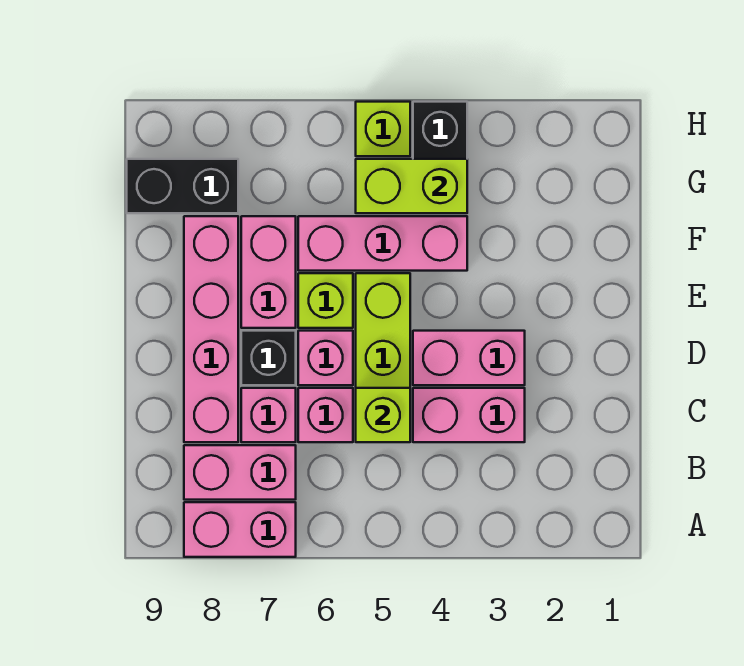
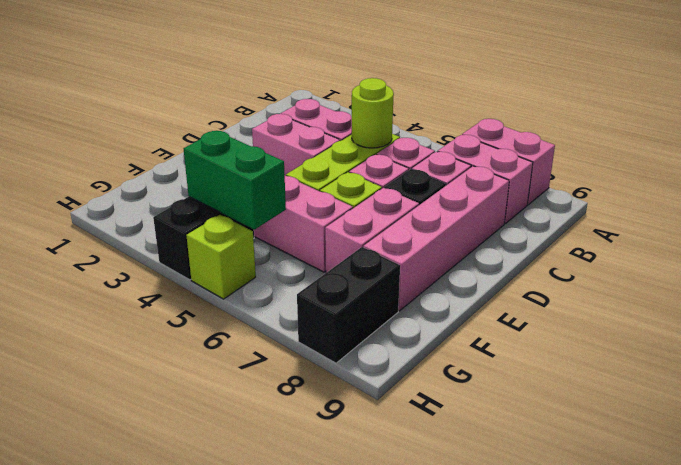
lime 1x1 brick [356,388,410,442] -> lime 1x1 round brick [351,78,394,148]
lime 1x2 brick [356,159,467,213] -> green 1x2 brick [184,131,286,230]
black 1x2 brick [127,159,238,213] -> black 1x2 brick turned to [297,247,400,363]

